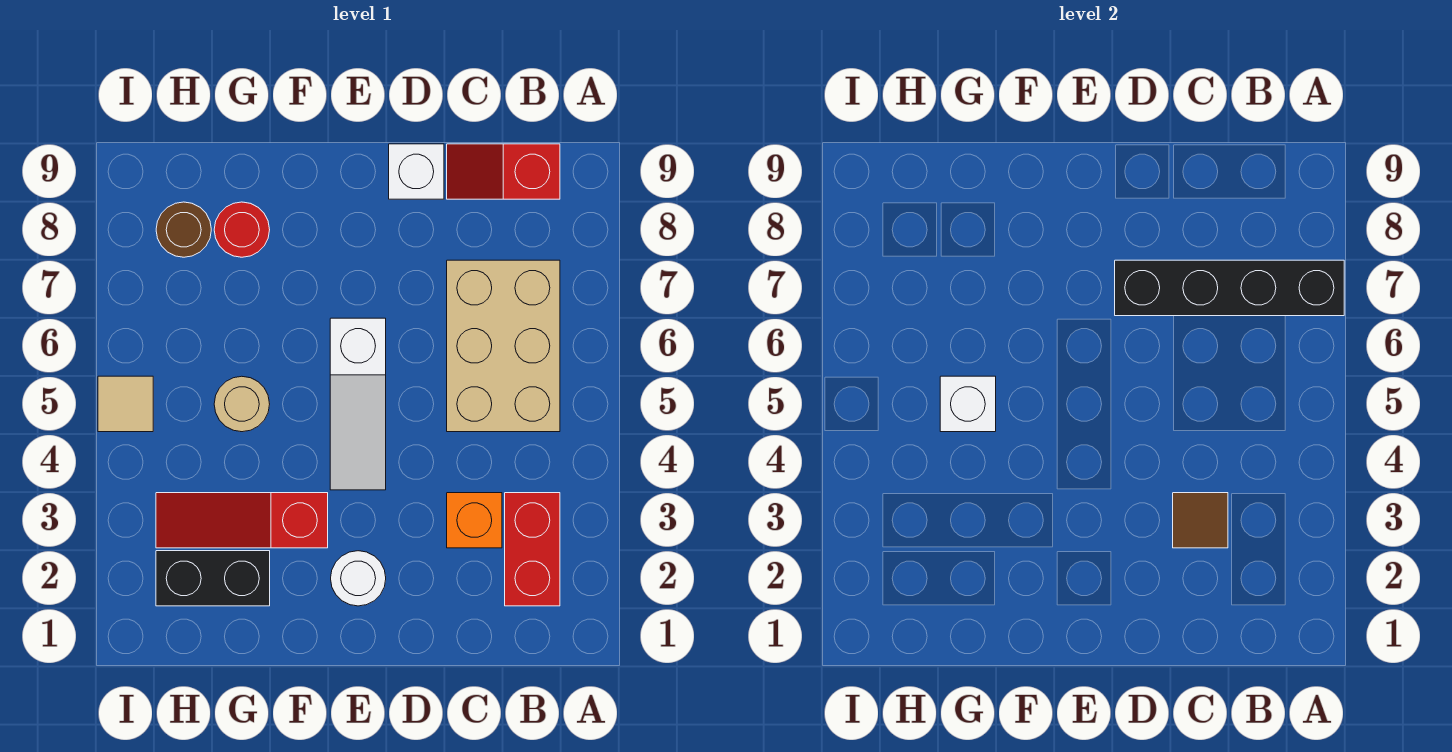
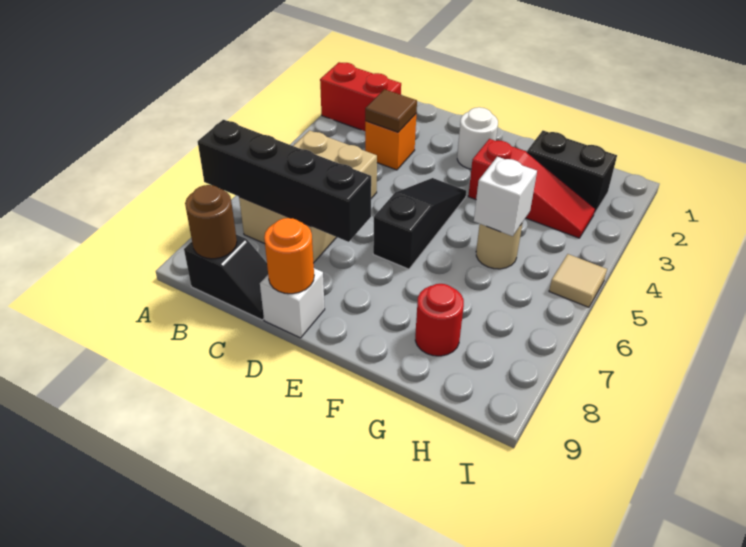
red 1x2 brick [505,493,560,606] -> red 1x2 brick turned to [320,62,401,131]
red 1x2 slope [447,144,560,199] -> black 1x2 slope [184,235,268,320]
none -> orange 1x1 round brick [264,218,314,294]
white 1x3 slope [330,318,386,490] -> black 1x3 slope [373,178,466,269]
brown 1x1 round brick [156,202,211,257] -> brown 1x1 round brick moved to [185,185,237,259]

